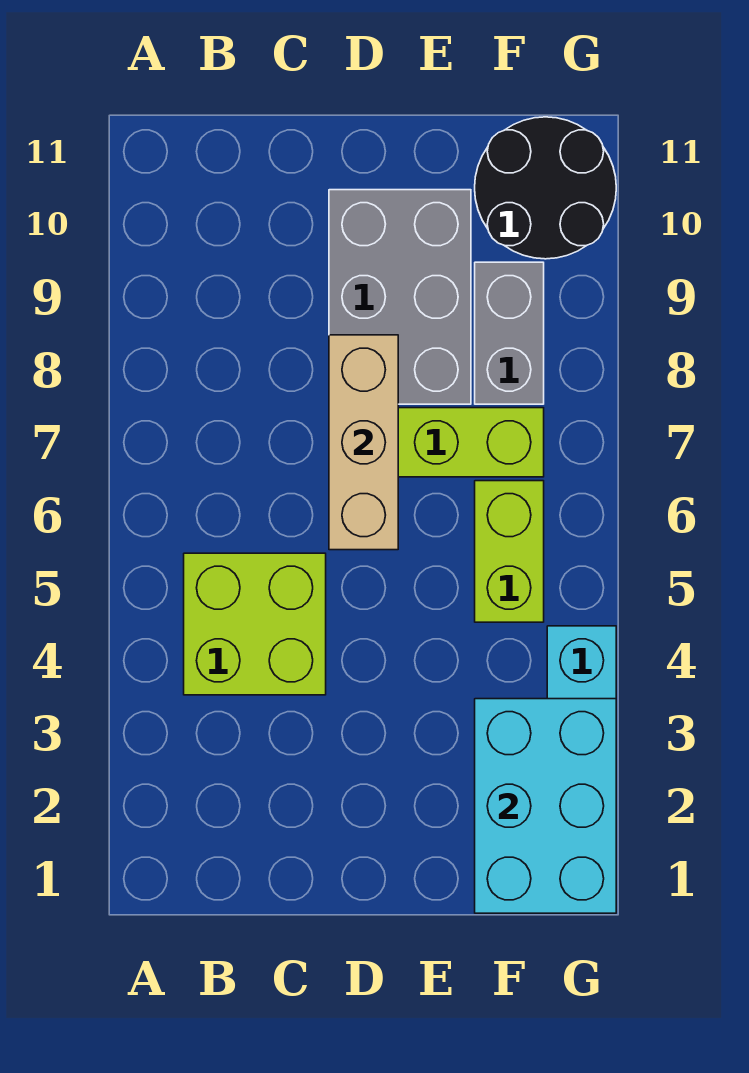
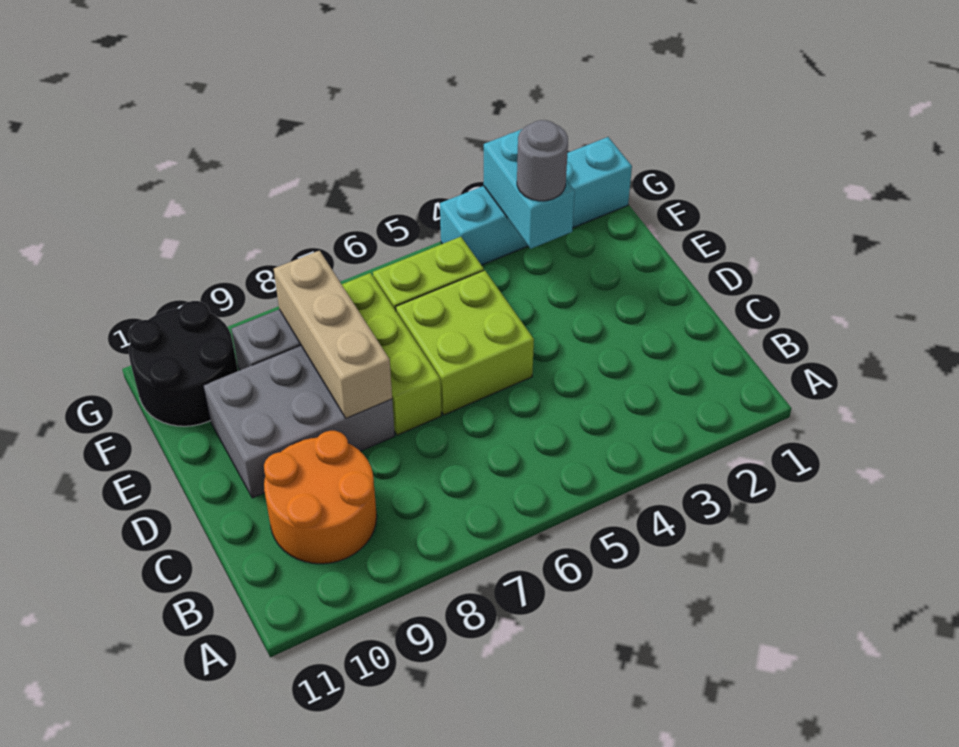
lime 2x2 brick [184,553,326,695] -> lime 2x2 brick moved to [396,270,534,415]
none -> orange 2x2 round brick [264,431,377,564]
tan 1x3 brick [329,335,398,550] -> tan 1x3 brick turned to [274,251,392,418]
cyan 2x3 brick [475,699,616,913] -> cyan 1x2 brick [483,129,575,249]
none -> grey 1x1 round brick [517,120,568,201]

